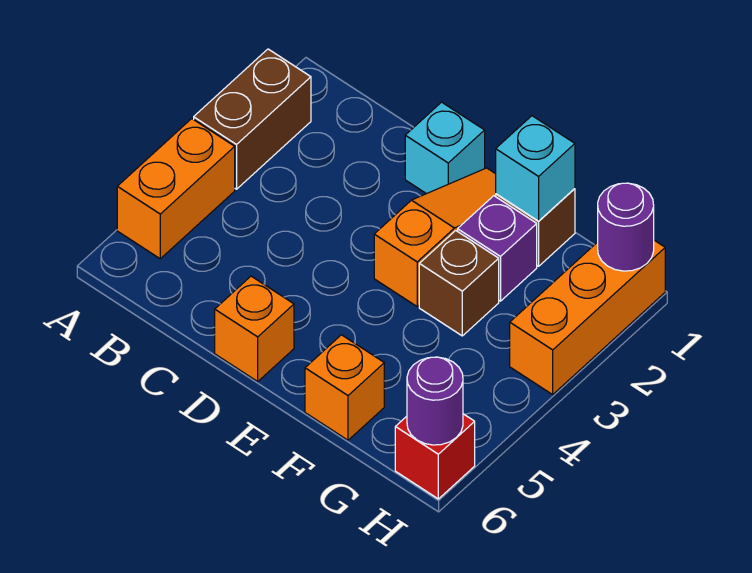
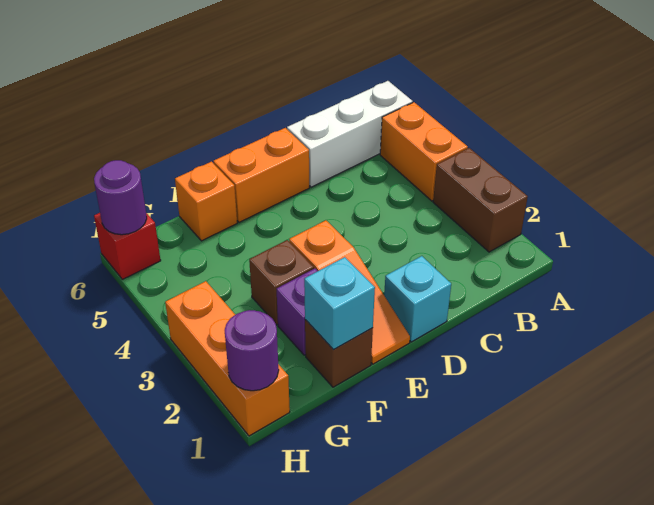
none -> white 1x3 brick [287,81,413,187]
orange 1x1 brick [215,276,294,381] -> orange 1x2 brick [213,128,309,222]

